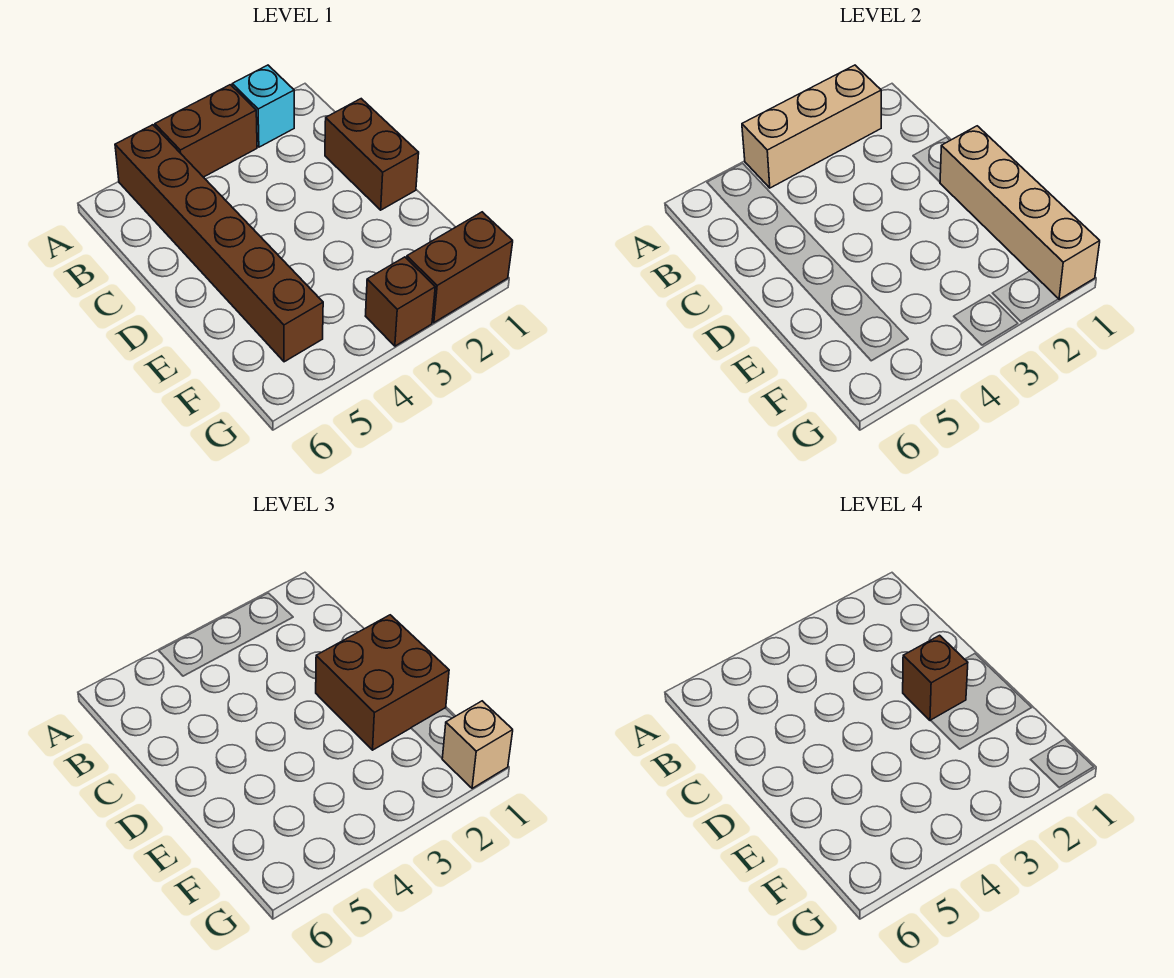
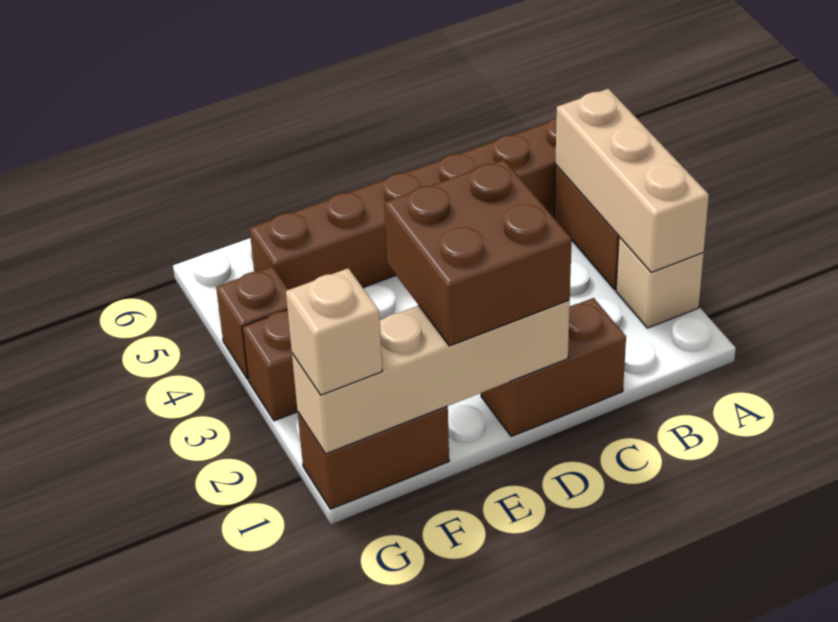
cyan 1x1 brick [232,65,294,147] -> tan 1x1 brick [616,237,704,328]
brown 1x1 brick [903,635,968,721] -> brown 1x1 brick moved to [216,267,288,379]
brown 1x2 brick [407,212,513,323] -> brown 1x2 brick turned to [298,406,449,509]

